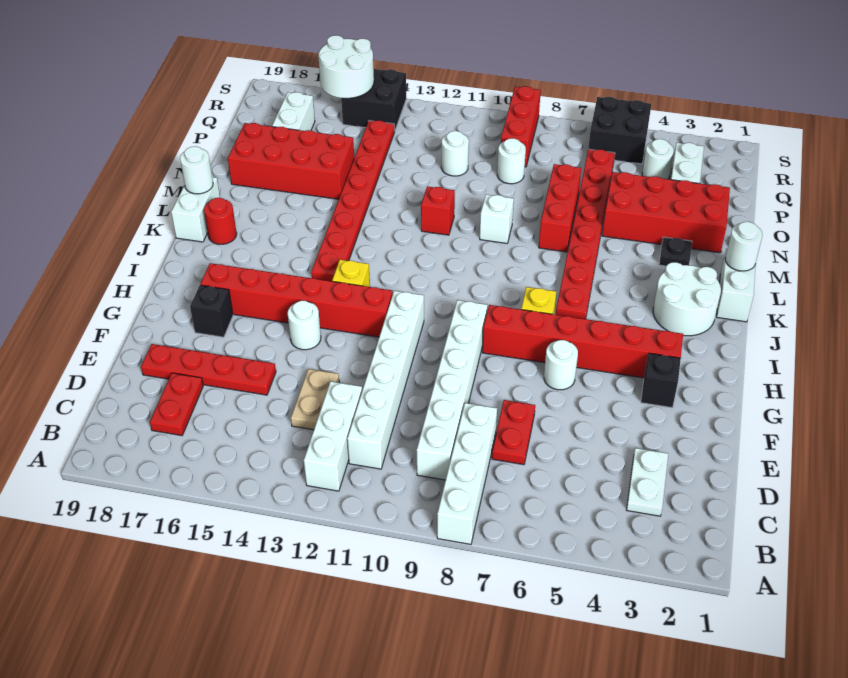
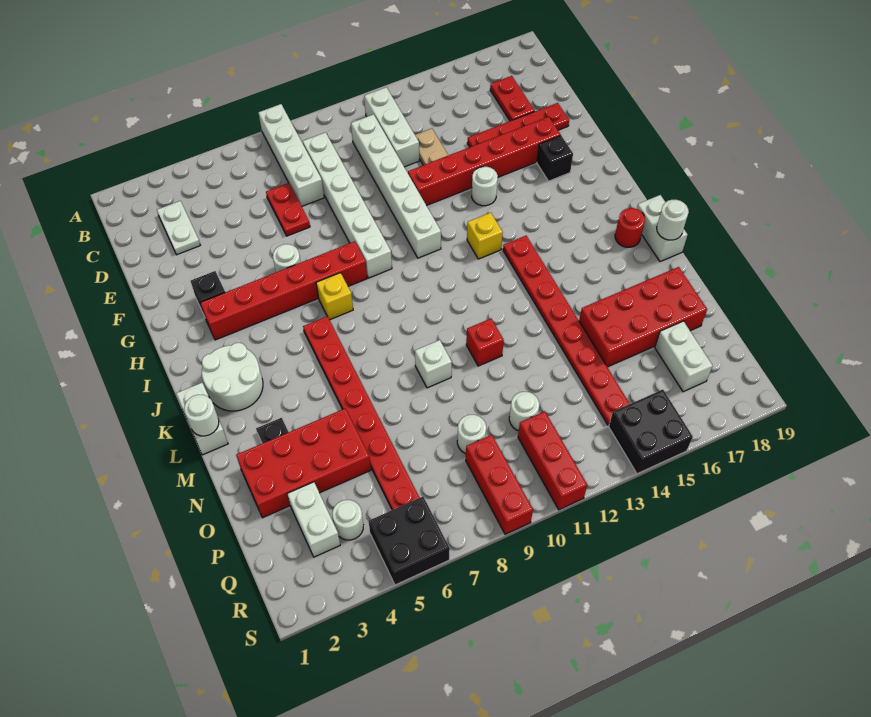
red 1x6 brick [200,263,393,337] -> red 1x6 brick moved to [408,117,561,206]
red 1x3 brick [539,164,581,252] -> red 1x3 brick moved to [518,411,587,510]
white 2x2 round brick [318,35,374,98] -> none

